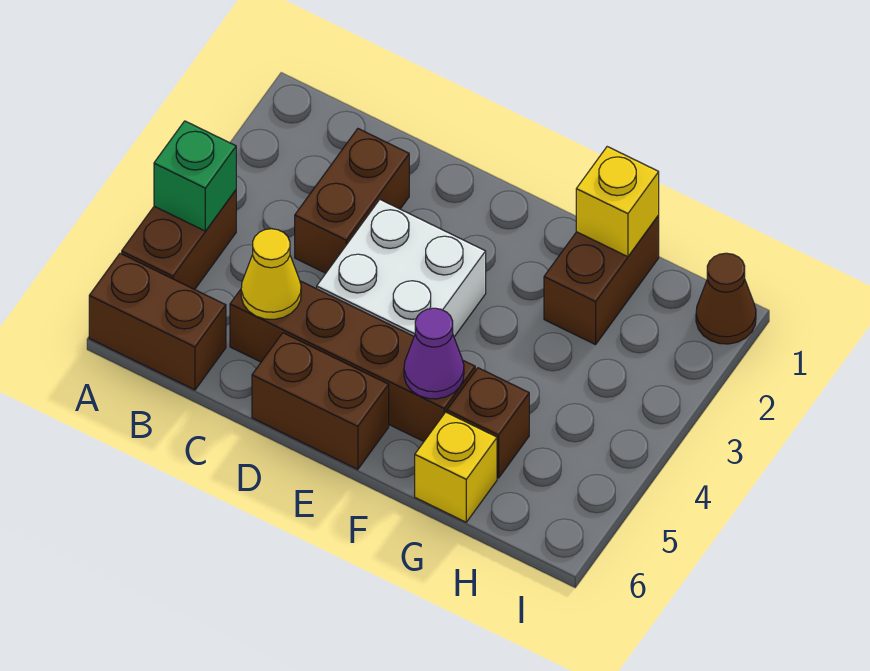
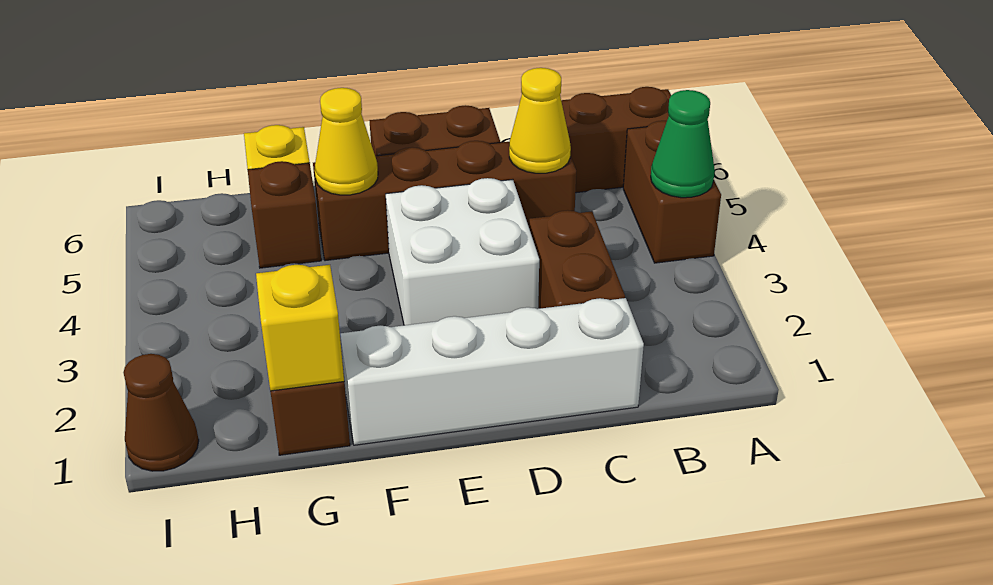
green 1x1 brick [154,121,236,231] -> green 1x1 cone [651,90,715,198]
none -> white 1x4 brick [340,298,644,445]
purple 1x1 cone [404,308,464,399] -> yellow 1x1 cone [315,88,378,195]

